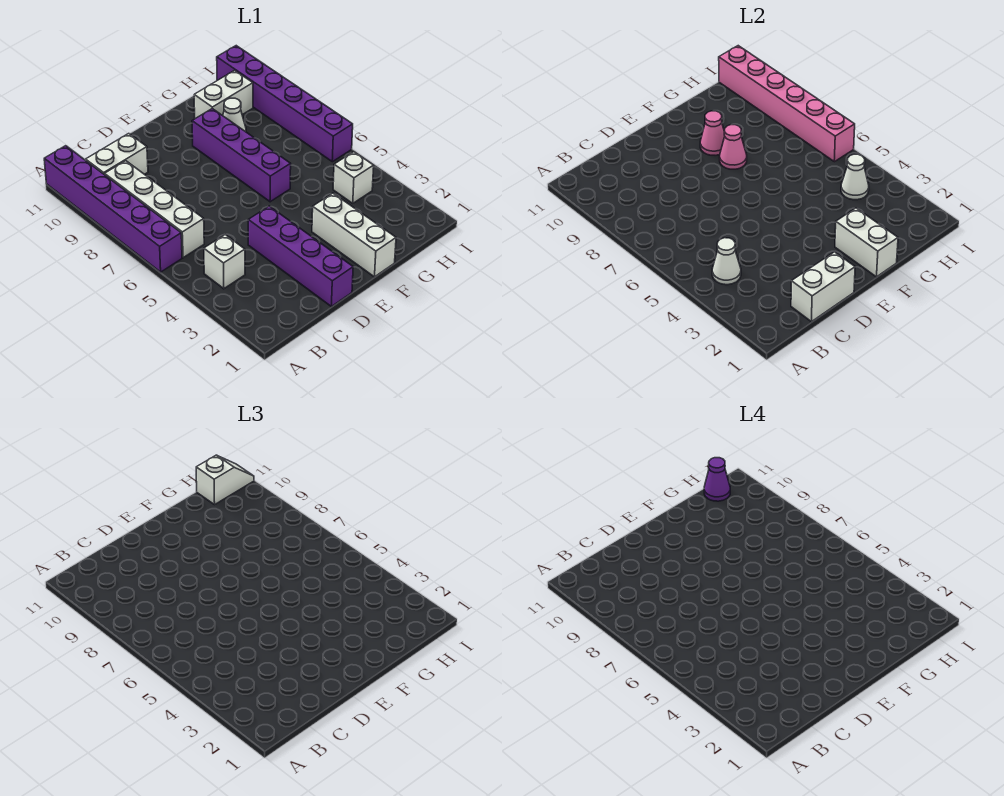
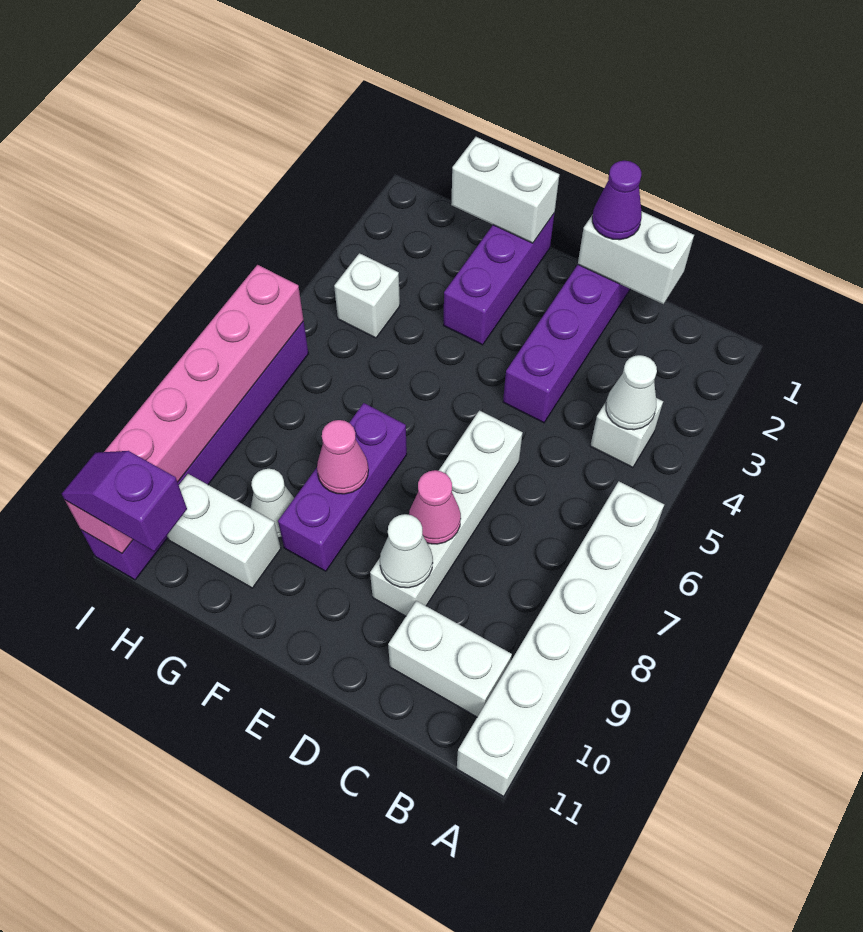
purple 1x6 brick [44,146,182,272] -> white 1x6 brick [457,481,664,797]
white 1x4 brick [105,161,204,258] -> white 1x4 brick moved to [370,411,523,616]
white 1x3 brick [312,193,396,277] -> purple 1x3 brick [444,214,554,345]
white 1x2 brick [835,208,898,277] -> white 1x2 brick turned to [451,137,559,243]
purple 1x4 brick [192,109,291,202] -> purple 1x3 brick [278,403,407,571]
pink 1x1 cone [700,111,725,155] -> pink 1x1 cone moved to [409,470,461,544]
white 1x1 cone [841,154,869,200] -> white 1x1 cone moved to [380,514,433,588]
white 1x2 slope [196,455,254,505] -> purple 1x2 slope [62,451,187,551]
purple 1x1 cone [704,458,730,501] -> purple 1x1 cone moved to [592,161,642,240]

